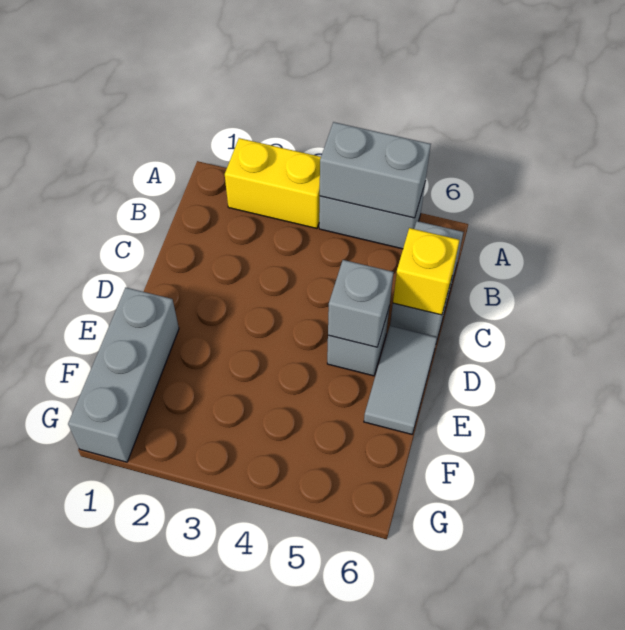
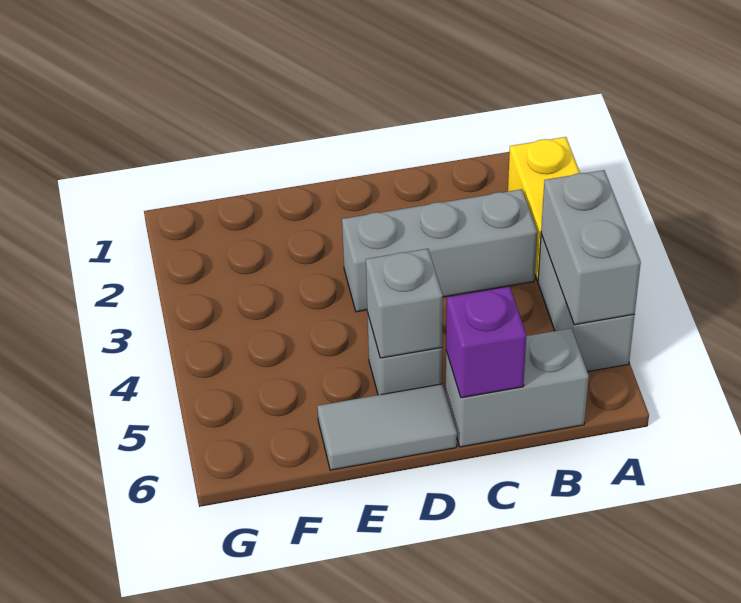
yellow 1x1 brick [393,228,460,315] -> purple 1x1 brick [446,287,526,398]
grey 1x3 brick [68,288,179,462] -> grey 1x3 brick moved to [342,189,537,312]

